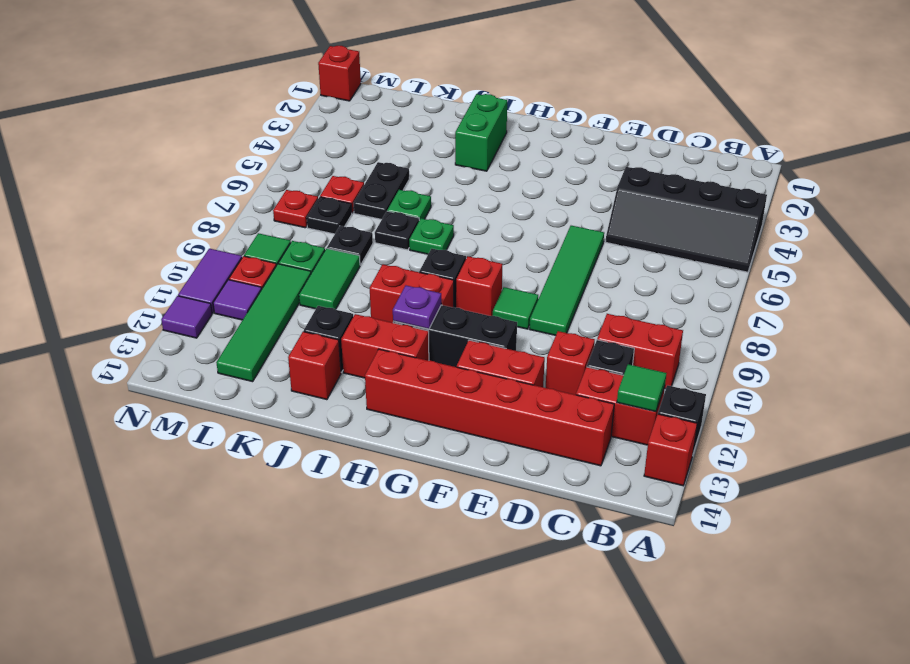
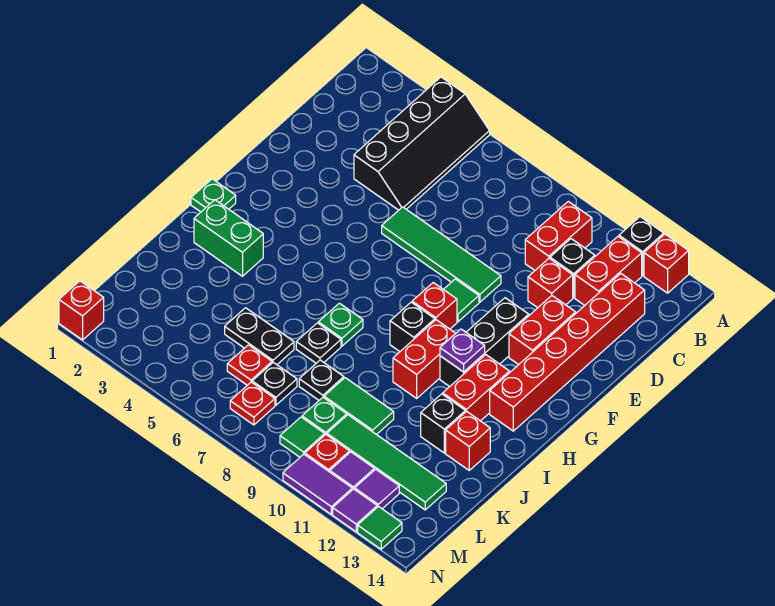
green 1x1 tile [617,364,666,412] -> green 1x1 tile moved to [358,506,402,549]
green 1x1 plate [387,190,431,220] -> green 1x1 plate moved to [191,179,236,212]
none -> purple 1x1 tile [355,469,399,509]

